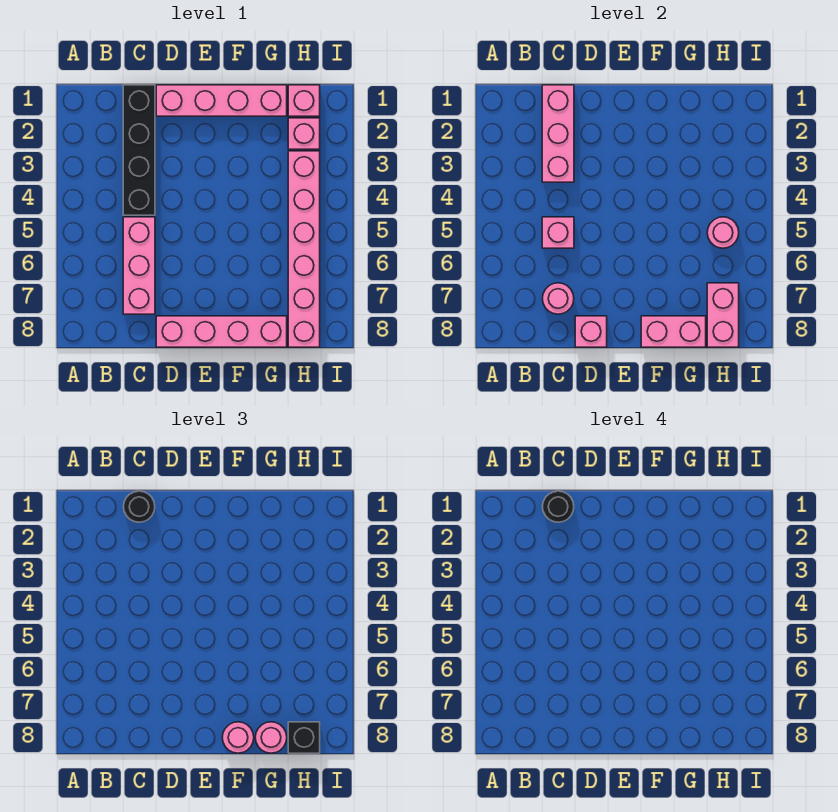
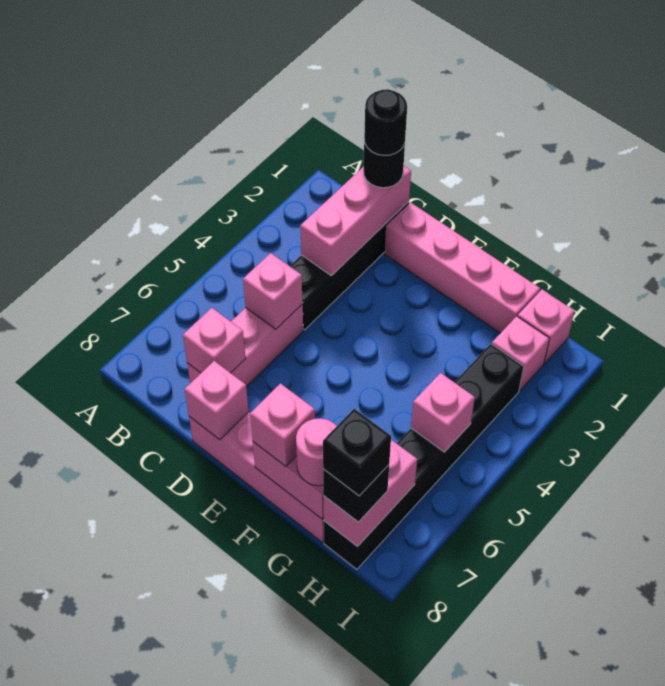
pink 1x1 round brick [542,283,574,314] -> pink 1x1 brick [183,308,246,373]
pink 1x1 round brick [222,722,254,753] -> pink 1x1 brick [250,384,315,466]
pink 1x6 brick [288,151,320,347] -> black 1x6 brick [324,344,524,569]
pink 1x1 round brick [707,217,739,248] -> pink 1x1 brick [411,373,475,452]
none -> black 1x1 brick [323,409,391,496]

